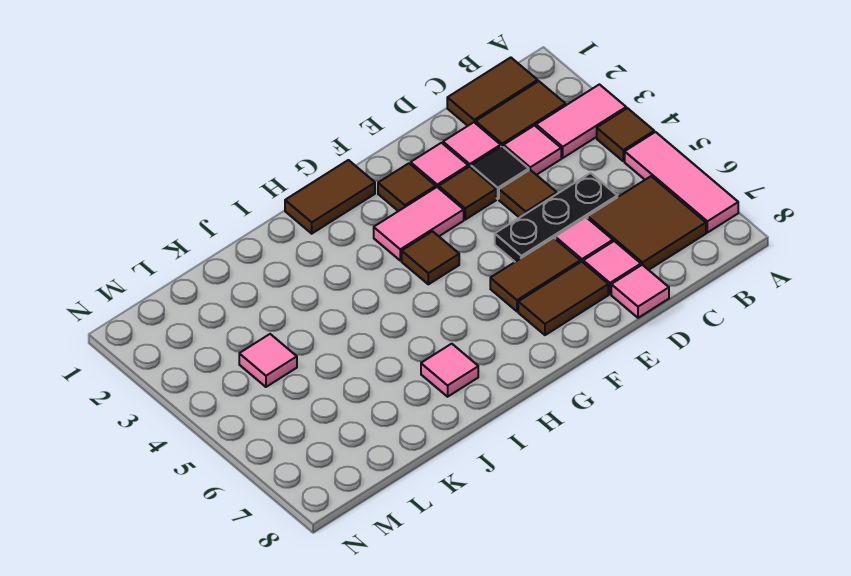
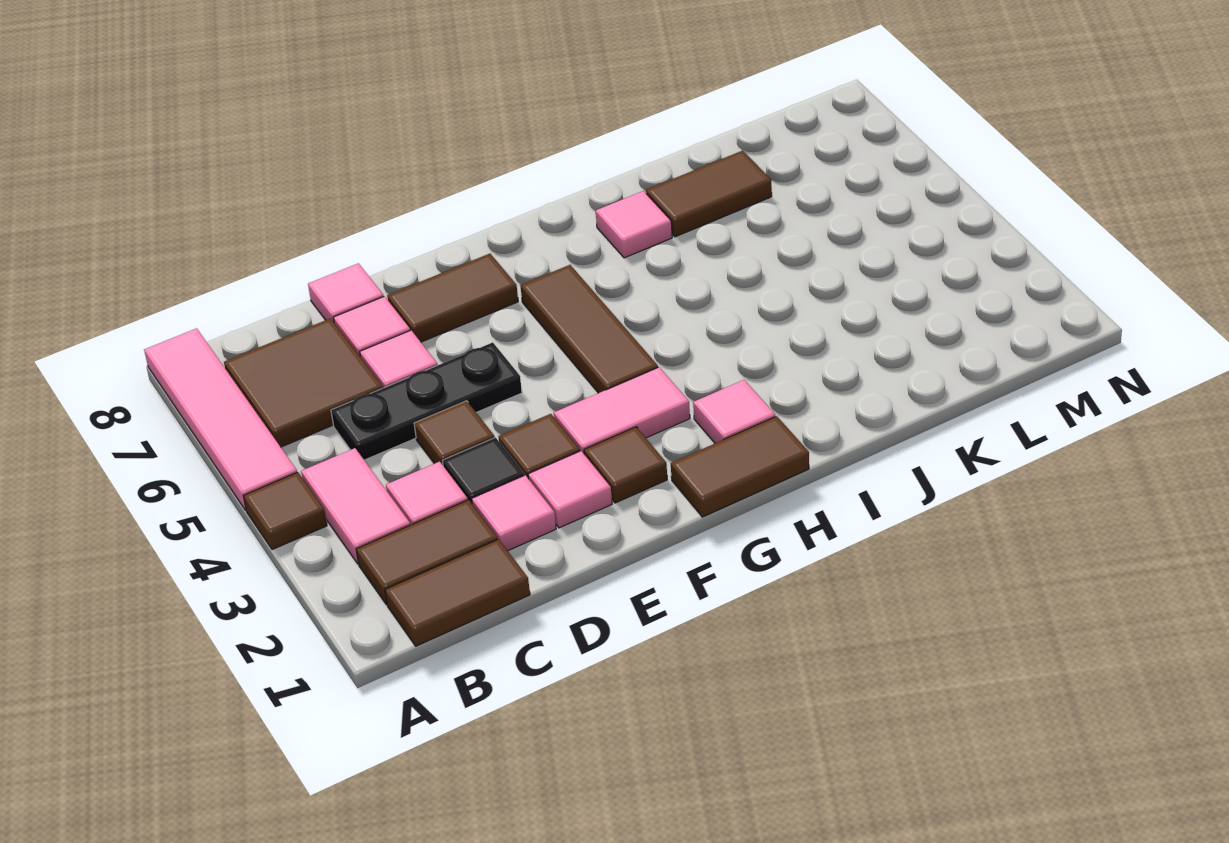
pink 1x2 tile [536,84,626,158] -> pink 1x2 tile turned to [301,448,410,564]
pink 1x3 tile [625,132,738,233] -> pink 1x4 tile [144,328,297,510]
brown 1x2 tile [490,238,580,311] -> brown 1x2 tile moved to [646,151,772,237]
brown 1x1 tile [402,231,459,284] -> brown 1x3 tile [520,265,658,393]
pink 1x1 tile [239,334,297,387] -> pink 1x1 tile moved to [693,380,775,443]

